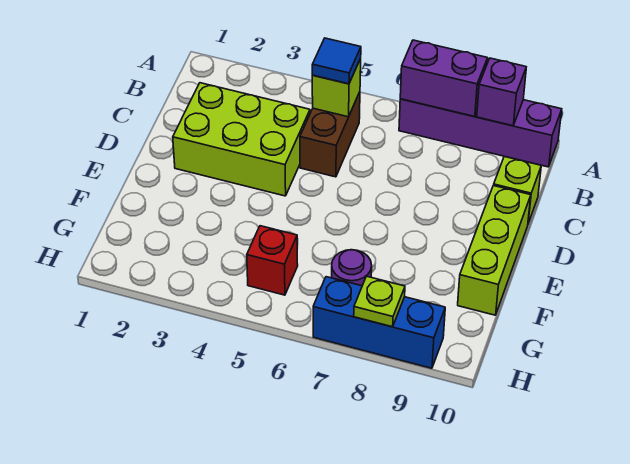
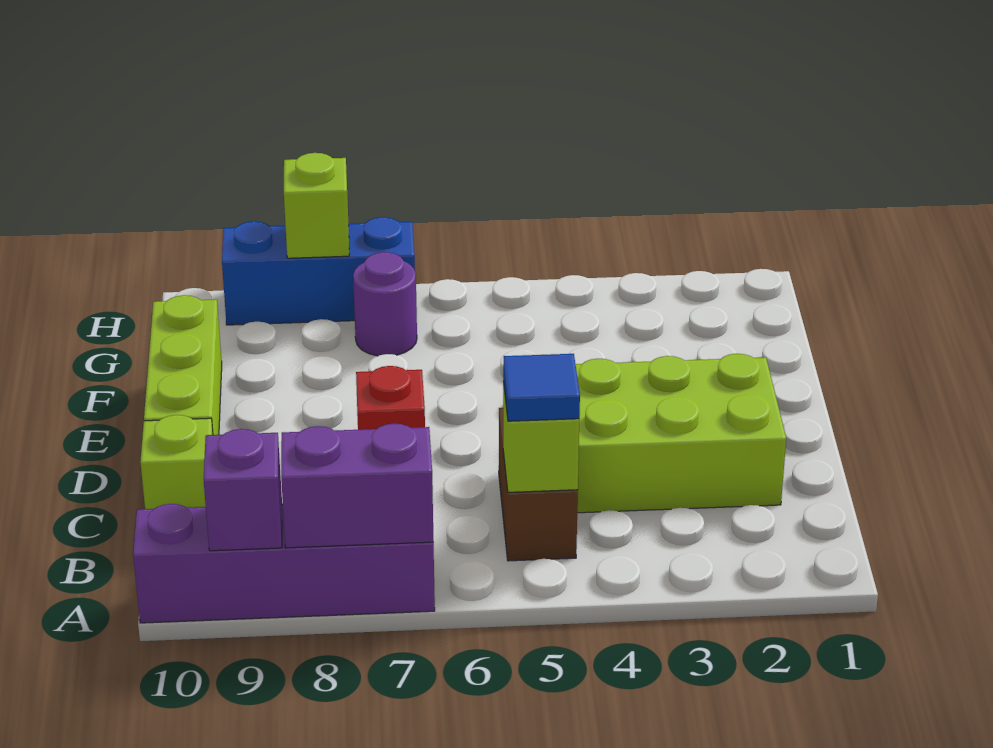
red 1x1 brick [247,226,298,295] -> red 1x1 brick moved to [356,366,425,430]
lime 1x1 plate [354,276,405,327] -> lime 1x1 brick [284,153,349,258]

